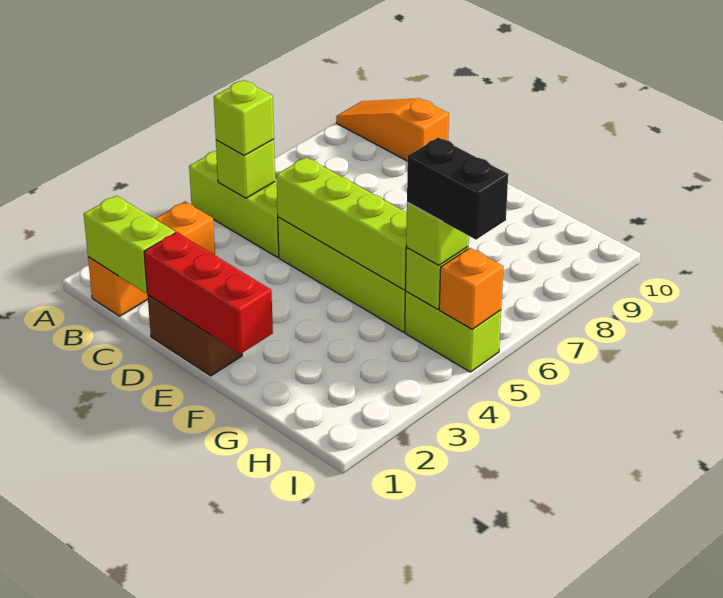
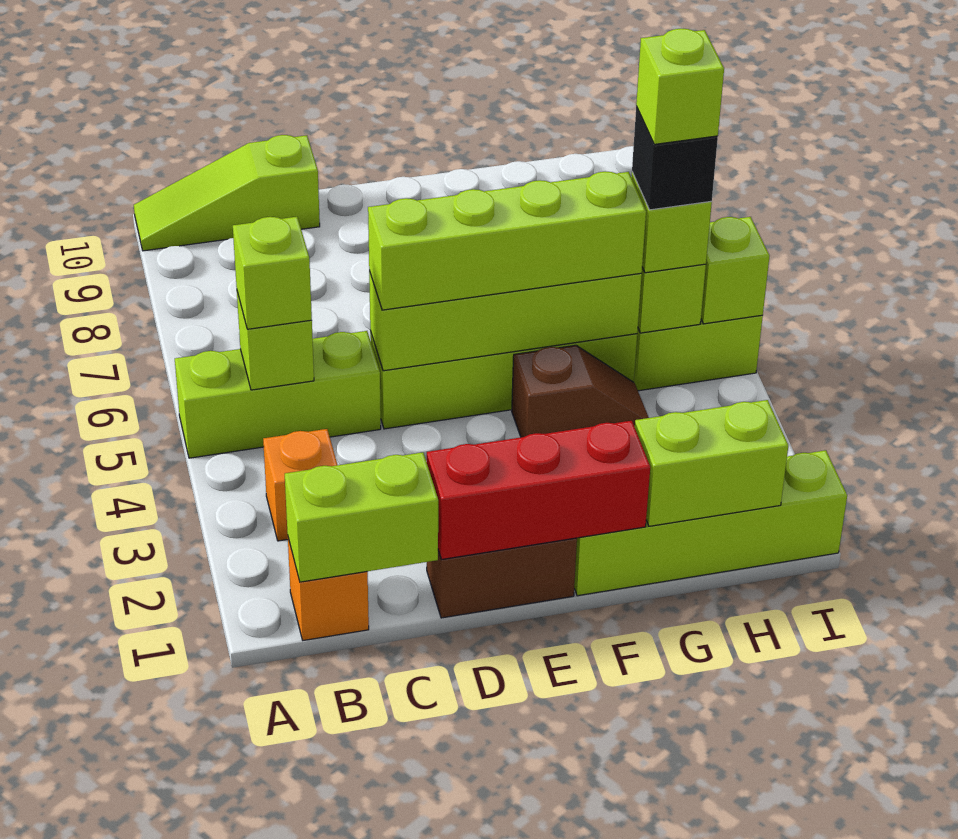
orange 1x3 slope [336,98,449,161] -> lime 1x3 slope [134,135,320,251]
none -> lime 1x4 brick [368,171,646,310]
none -> lime 1x4 brick [574,450,847,596]
none -> brown 1x2 slope [512,345,649,437]
none -> lime 1x2 brick [635,400,788,526]
black 1x2 brick [407,138,508,240] -> black 1x1 brick [632,106,718,210]
none -> lime 1x1 brick [636,29,724,144]
orange 1x1 brick [439,248,503,329] -> lime 1x1 brick [701,217,769,324]

